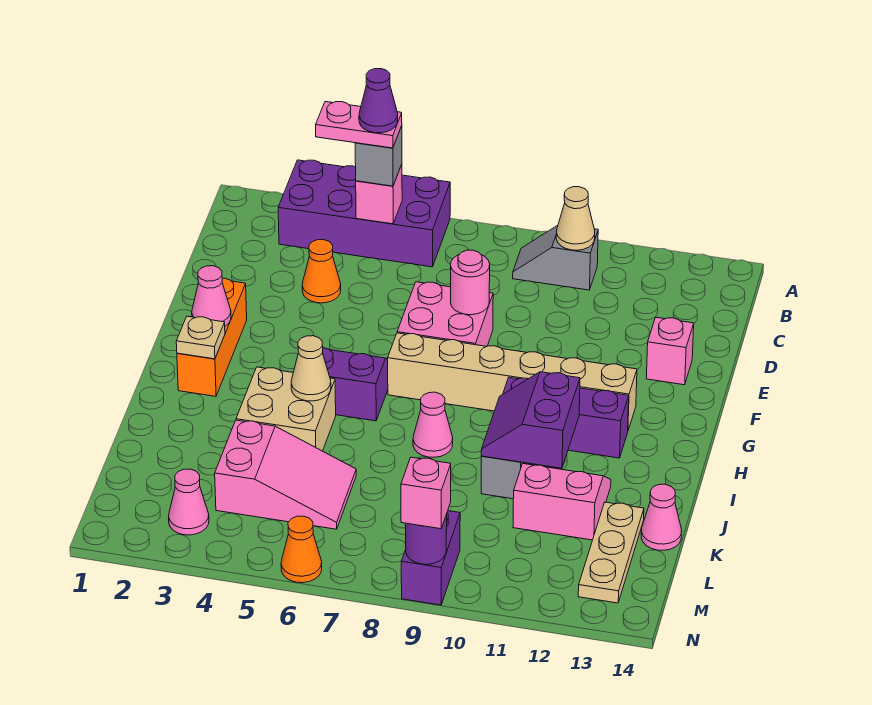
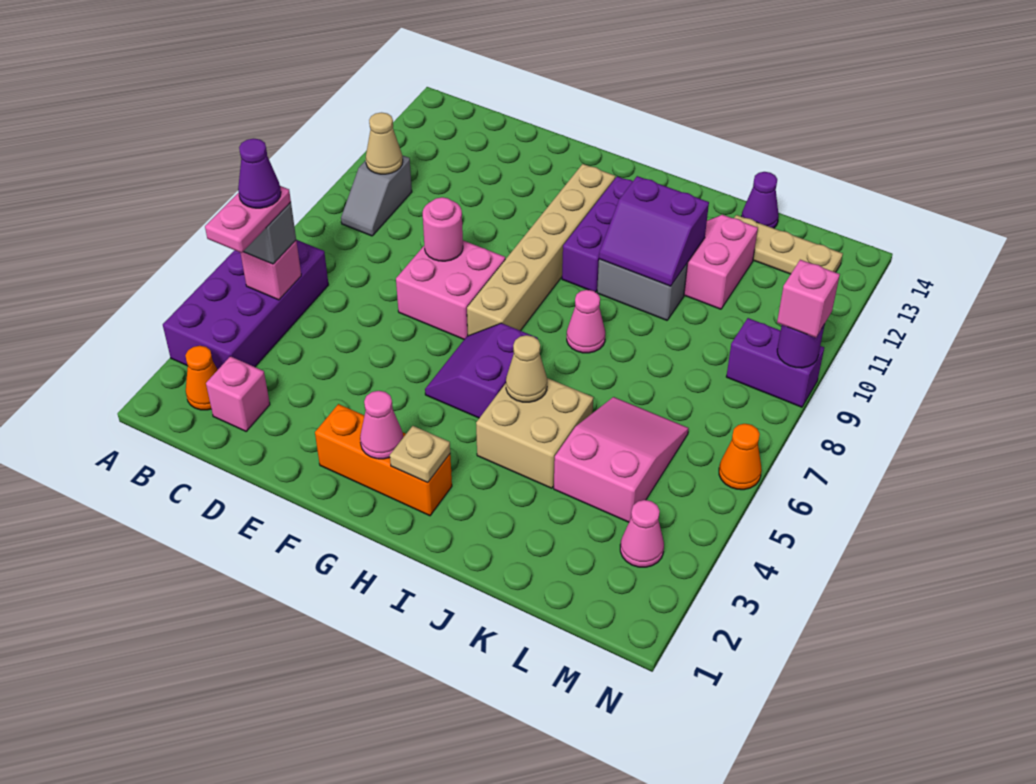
orange 1x1 cone [302,240,341,303] -> orange 1x1 cone moved to [185,346,218,410]
pink 1x1 brick [646,317,694,385] -> pink 1x1 brick moved to [206,356,270,431]
pink 1x1 cone [641,484,682,550] -> purple 1x1 cone [742,172,779,228]

